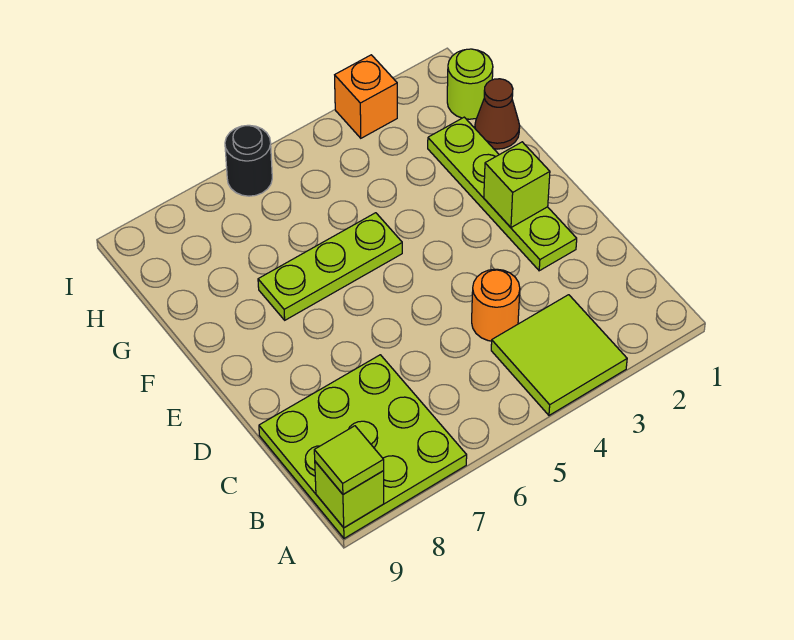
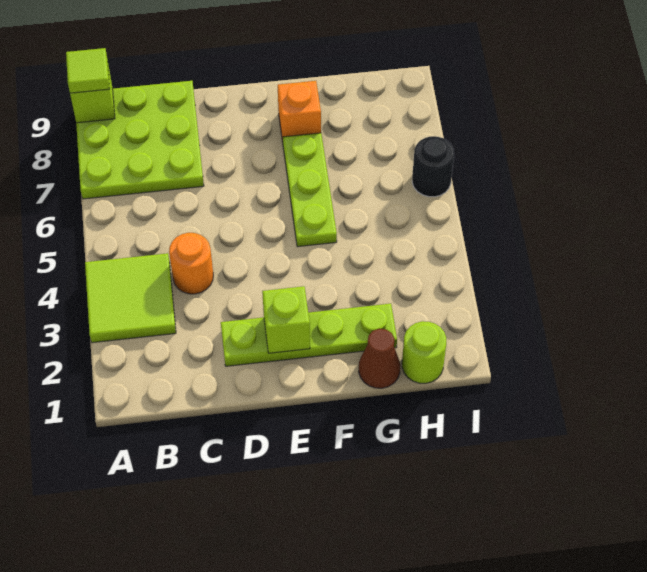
orange 1x1 brick [335,55,397,138] -> orange 1x1 brick moved to [278,81,321,141]

